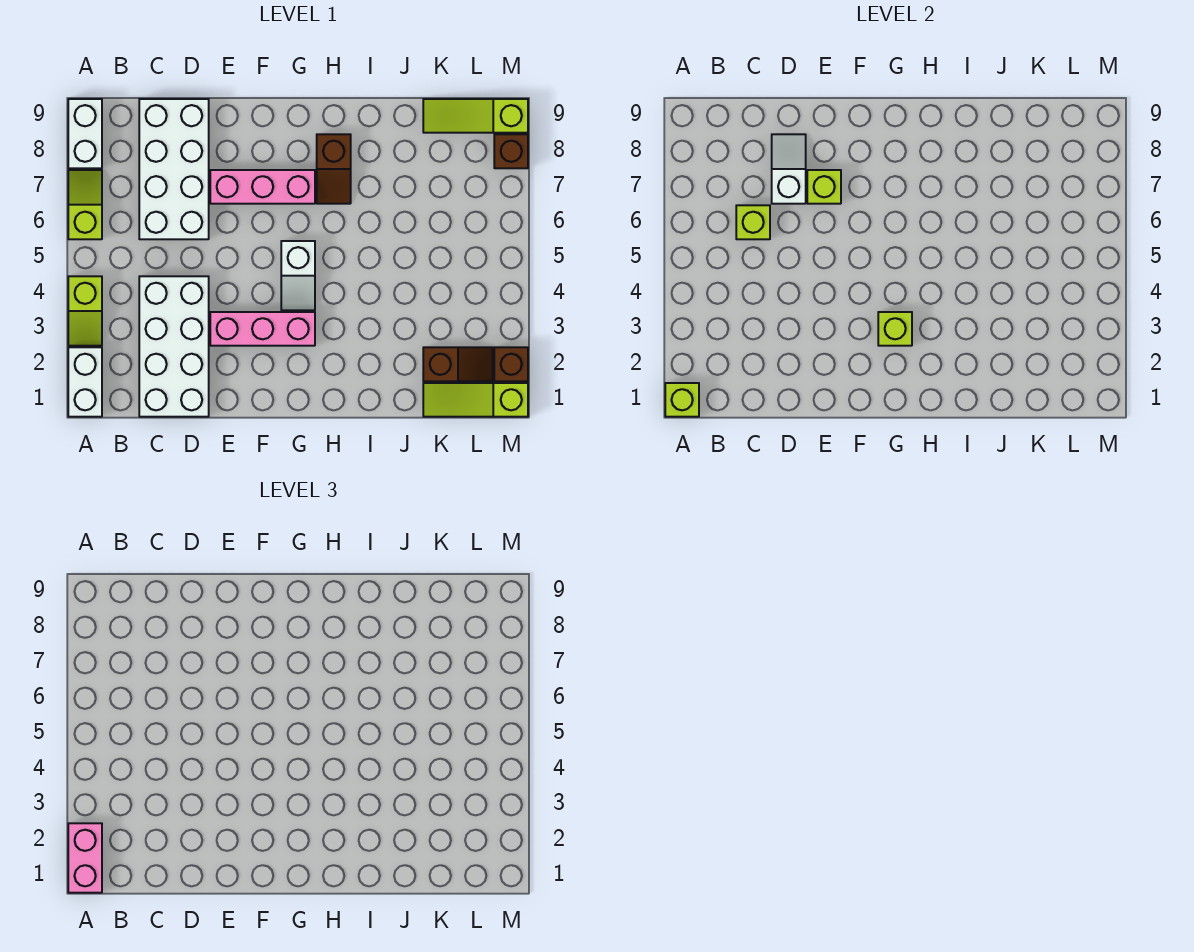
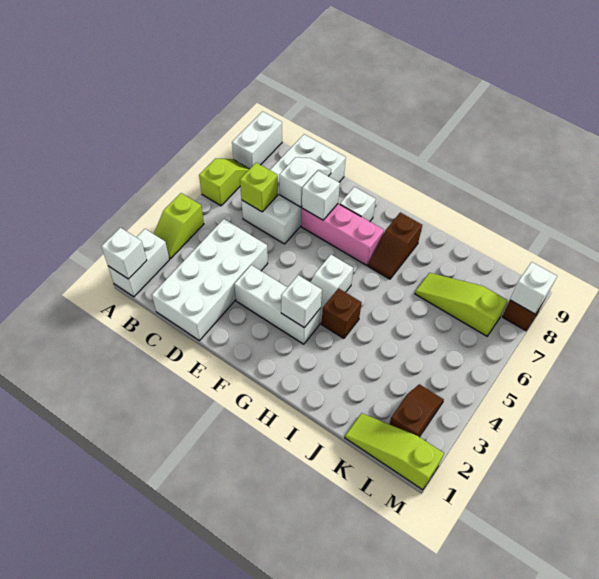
lime 1x1 brick [665,383,699,417] -> white 1x1 brick [101,228,147,279]
pink 1x2 brick [68,823,102,893] -> none
pink 1x3 brick [210,312,315,346] -> white 1x3 brick [234,265,321,344]
lime 1x1 brick [807,170,841,204] -> white 1x1 brick [302,171,340,220]
none -> white 1x1 brick [340,187,376,221]
lime 1x1 brick [878,312,912,346] -> white 1x1 brick [281,275,322,328]
brown 1x2 slope [423,347,493,381] -> brown 1x2 slope turned to [390,384,444,437]
lime 1x3 slope [423,99,528,133] -> lime 1x3 slope moved to [415,273,508,336]
brown 1x1 brick [494,347,528,381] -> brown 1x1 brick moved to [321,288,362,338]
none -> white 1x1 brick [510,262,557,314]

